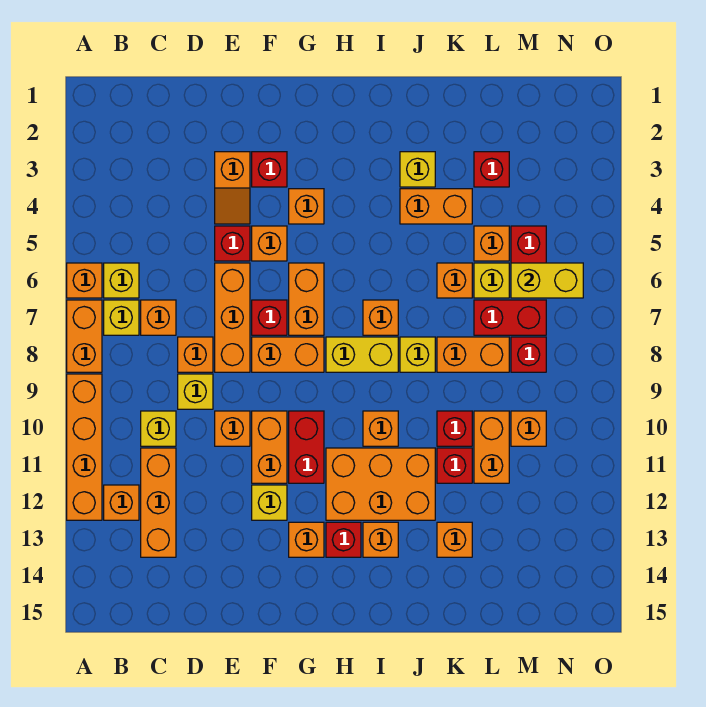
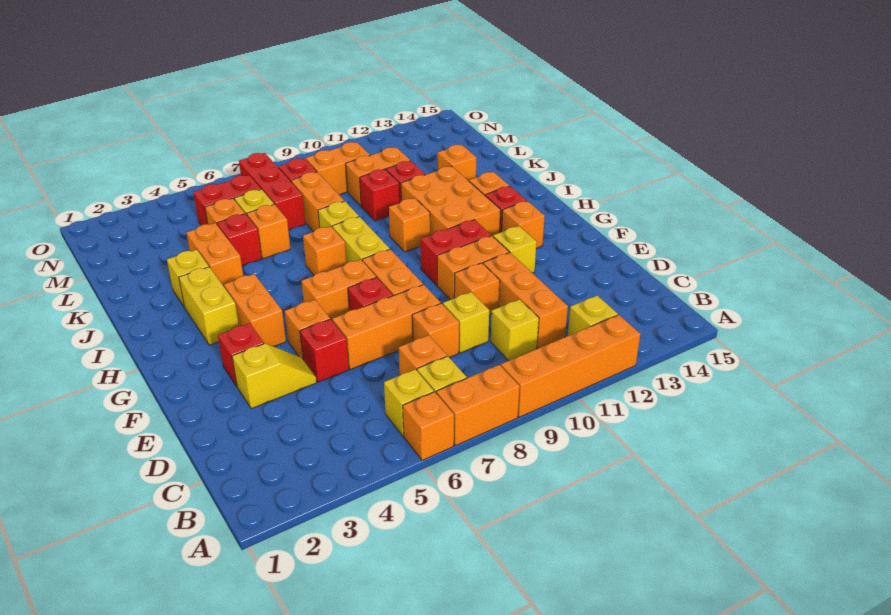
orange 1x1 brick [104,485,139,520] -> yellow 1x1 brick [568,296,618,336]
orange 1x3 brick [141,448,176,557] -> orange 1x3 brick turned to [483,253,568,348]
orange 1x2 slope [215,152,250,224] -> yellow 1x2 slope [232,343,317,409]
orange 1x1 brick [289,189,324,224] -> orange 1x2 brick [224,274,286,346]
red 1x1 brick [474,152,509,187] -> red 1x1 brick moved to [217,214,262,266]
red 1x2 brick [474,300,546,335] -> red 1x3 brick [239,153,305,230]
yellow 1x2 brick [511,263,583,298] -> yellow 1x2 brick moved to [179,267,239,345]
orange 1x1 brick [511,411,546,446] -> orange 1x2 brick [306,142,370,194]

